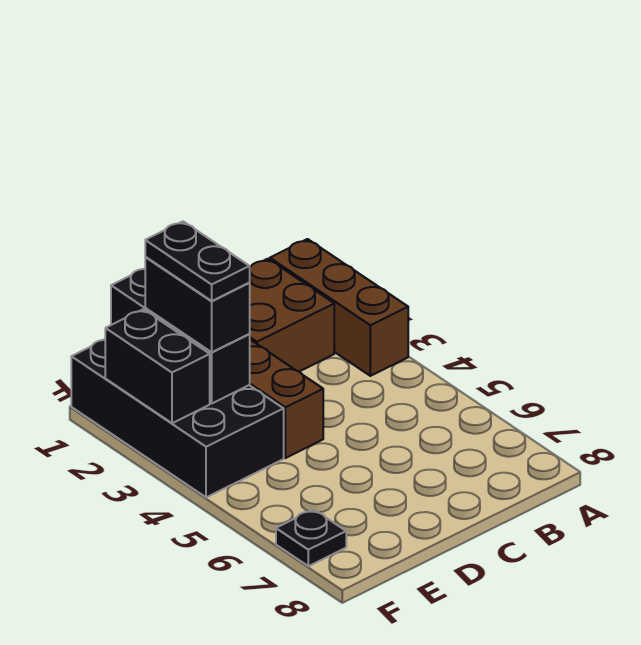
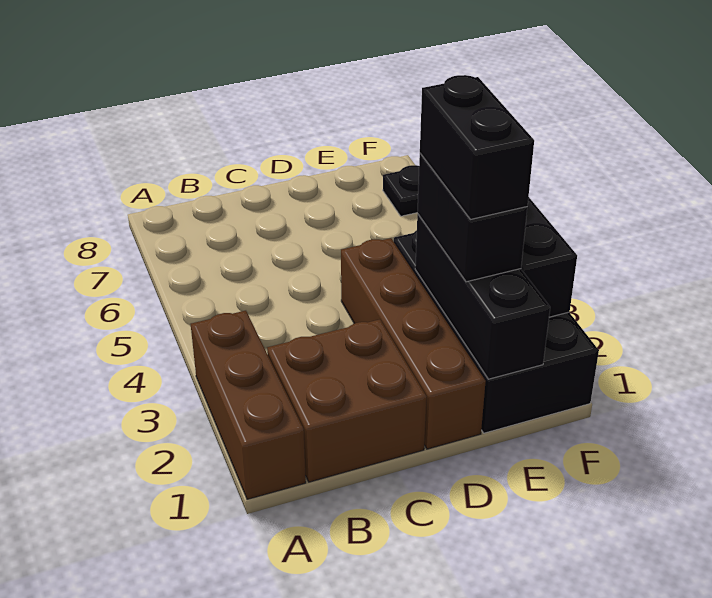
black 1x2 plate [145,221,250,301] -> black 1x2 brick [420,75,534,219]

